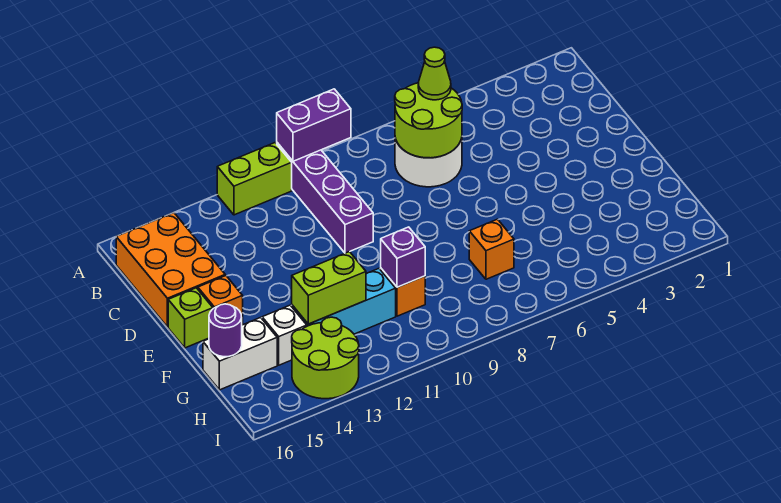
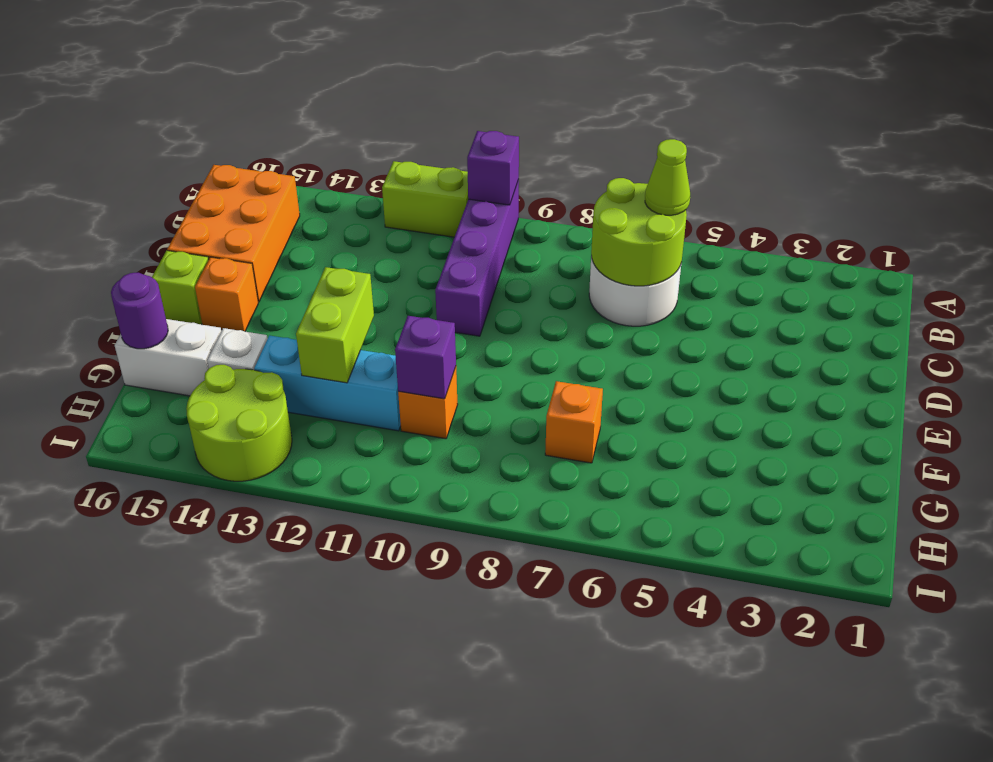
purple 1x2 brick [277,89,351,161] -> purple 1x1 brick [467,131,519,205]
lime 1x2 brick [292,252,366,324] -> lime 1x2 brick turned to [296,267,374,383]

